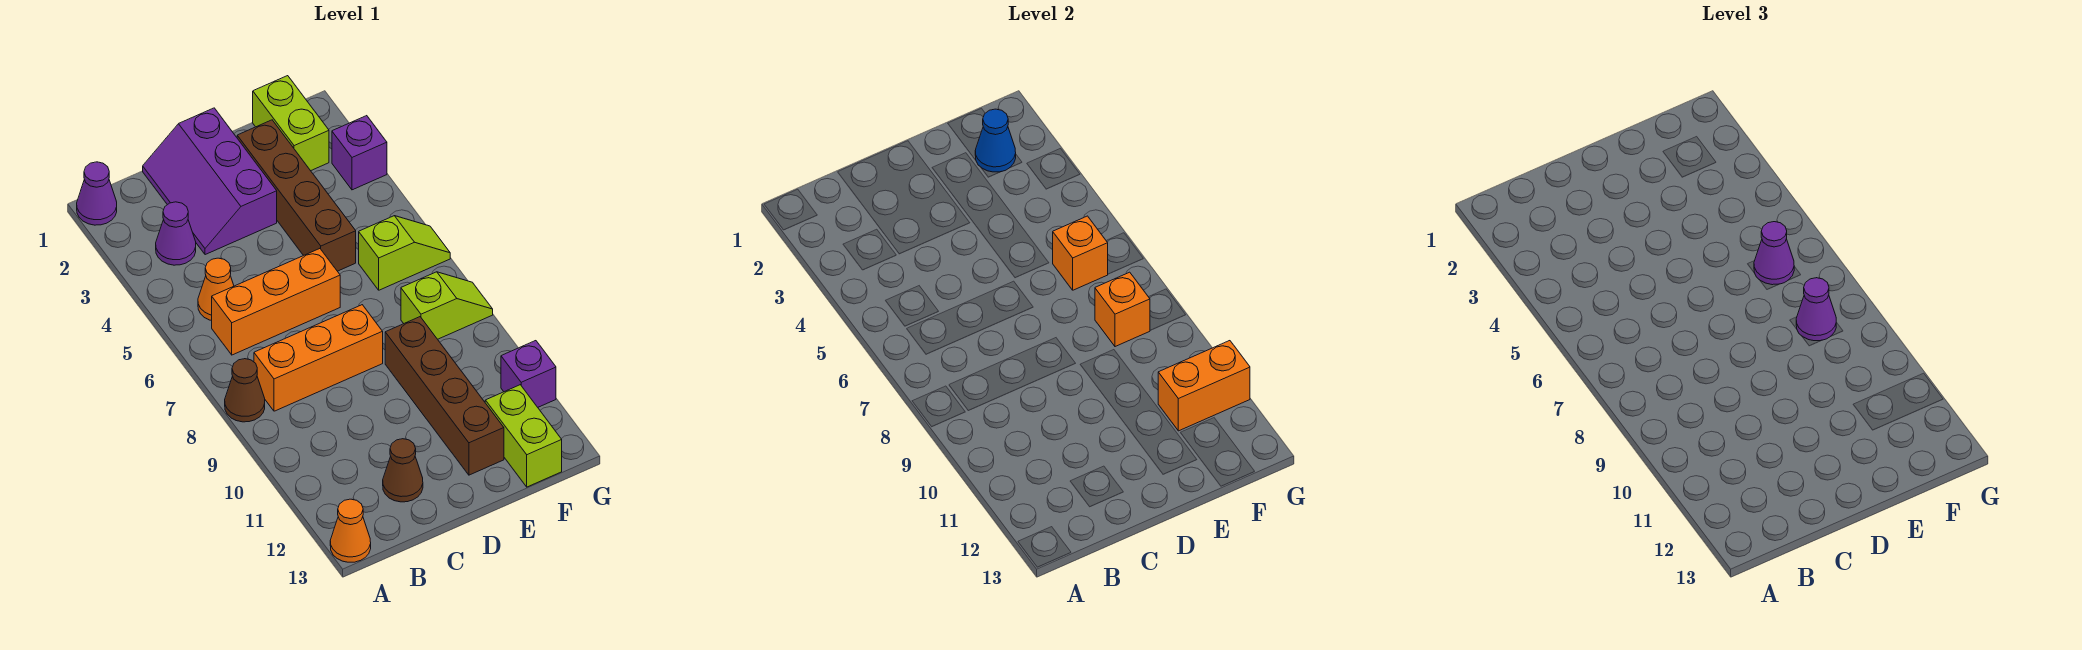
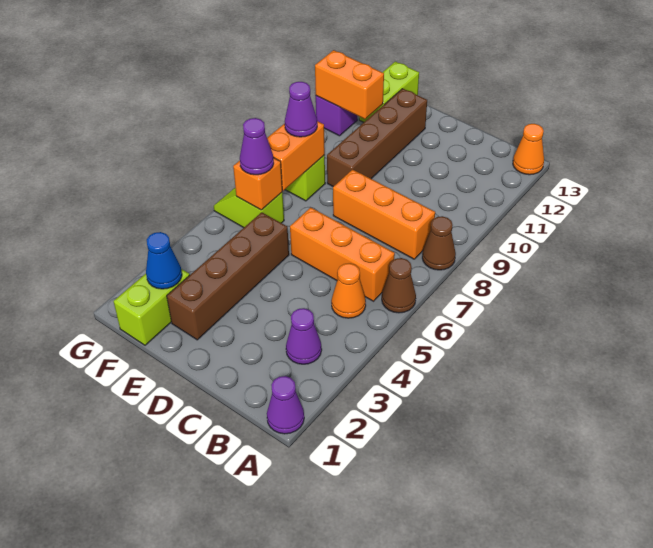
purple 2x3 slope [143,108,277,255] -> none
brown 1x1 cone [383,439,423,502] -> brown 1x1 cone moved to [382,258,416,313]
orange 1x1 brick [1095,272,1150,347] -> orange 1x2 brick [267,121,325,191]
purple 1x1 brick [332,116,387,190] -> none

